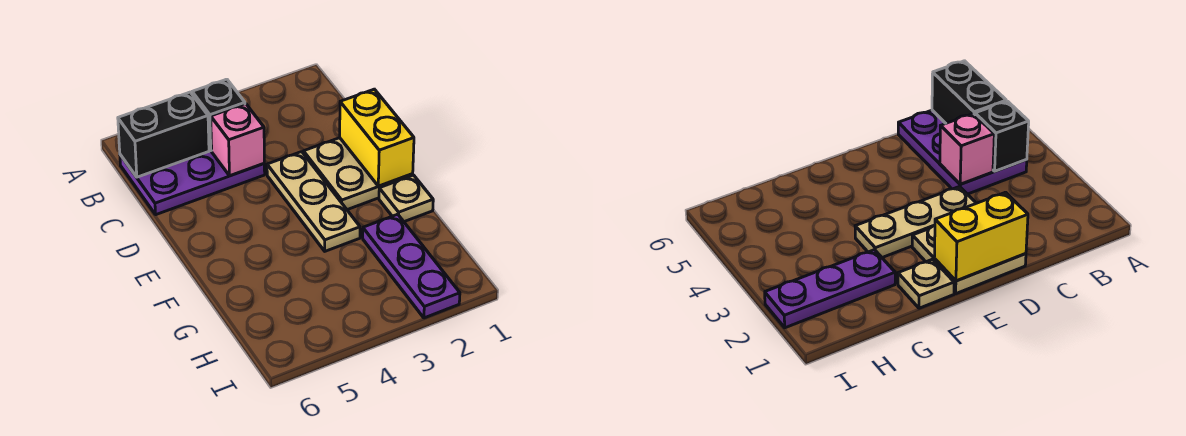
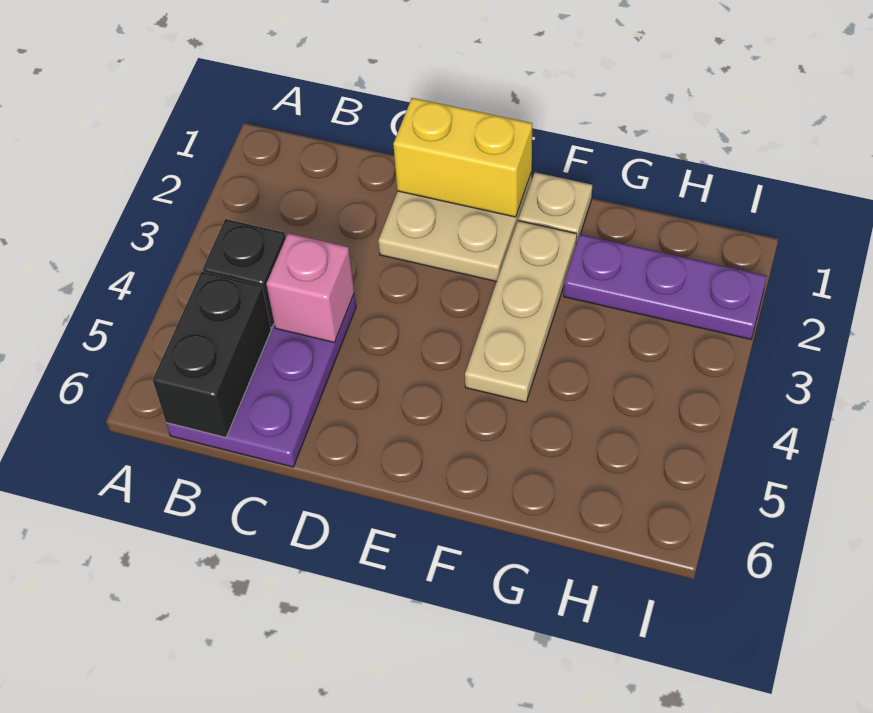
tan 1x3 plate [267,152,360,251] -> tan 1x3 plate turned to [465,221,577,402]

